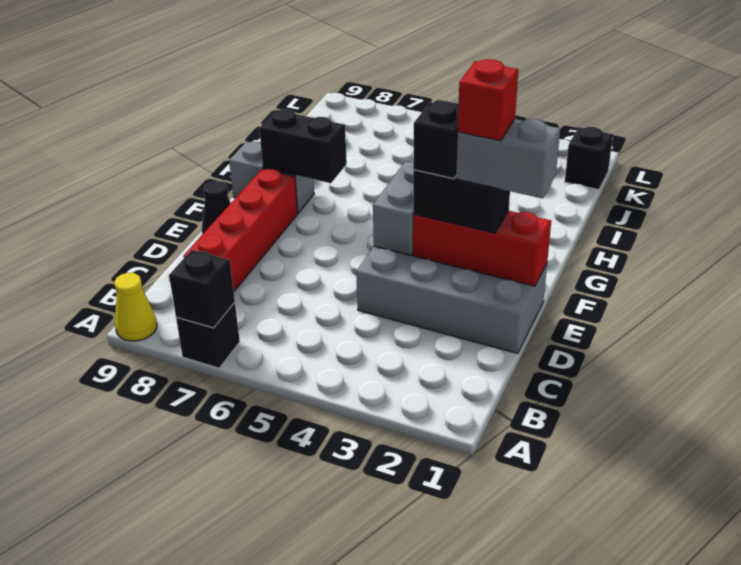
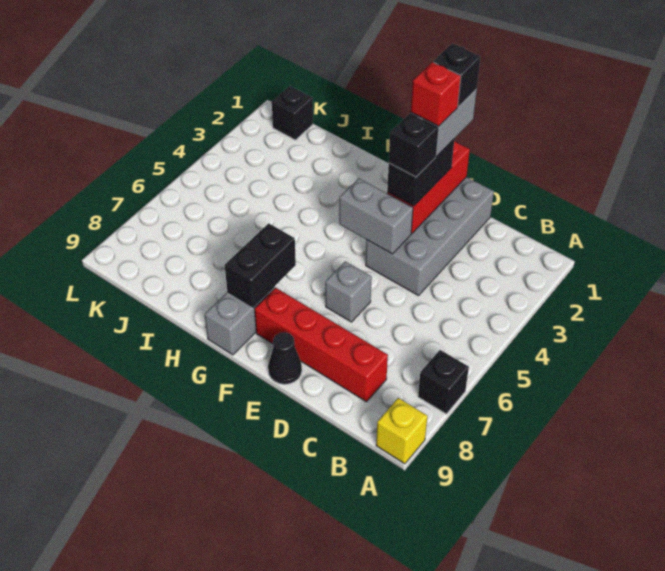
black 1x1 brick [169,250,235,328] -> black 1x1 brick moved to [433,43,481,107]
yellow 1x1 cone [114,273,157,341] -> yellow 1x1 brick [376,398,427,464]
none -> grey 1x1 brick [325,261,372,322]

